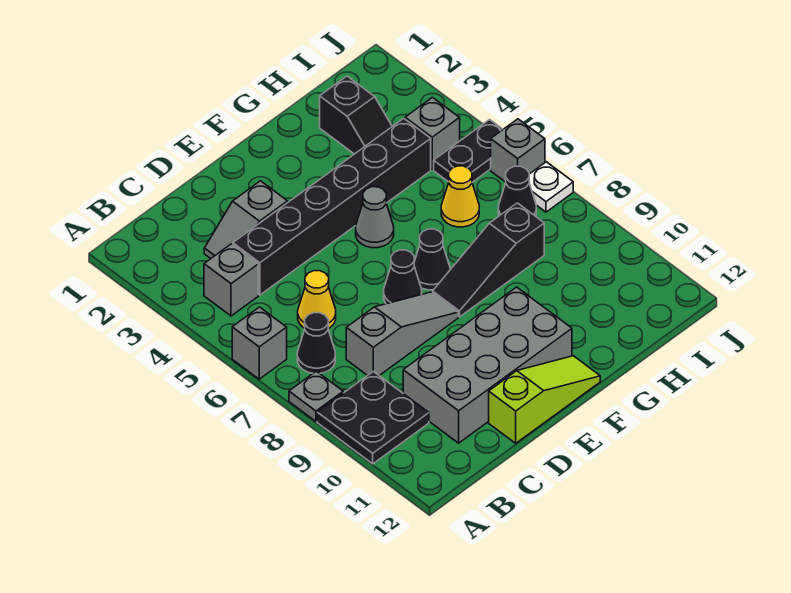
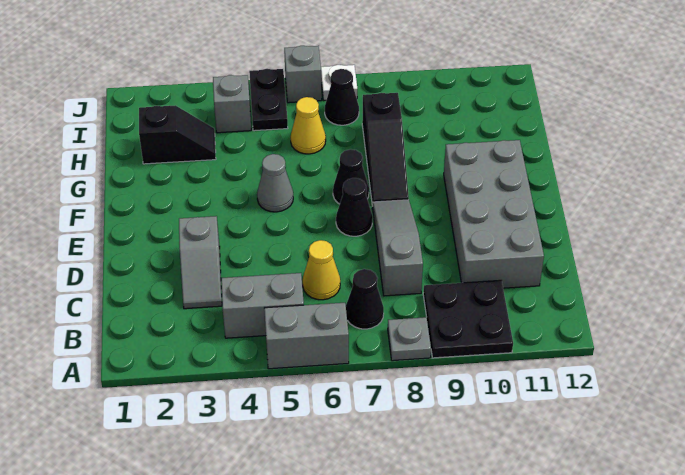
grey 1x1 brick [232,307,287,379] -> grey 1x2 brick [264,303,349,369]
grey 1x1 brick [204,244,258,316] -> grey 1x2 brick [221,273,304,338]
black 1x6 brick [233,118,431,295] -> none
lime 1x3 slope [489,356,600,443] -> none

